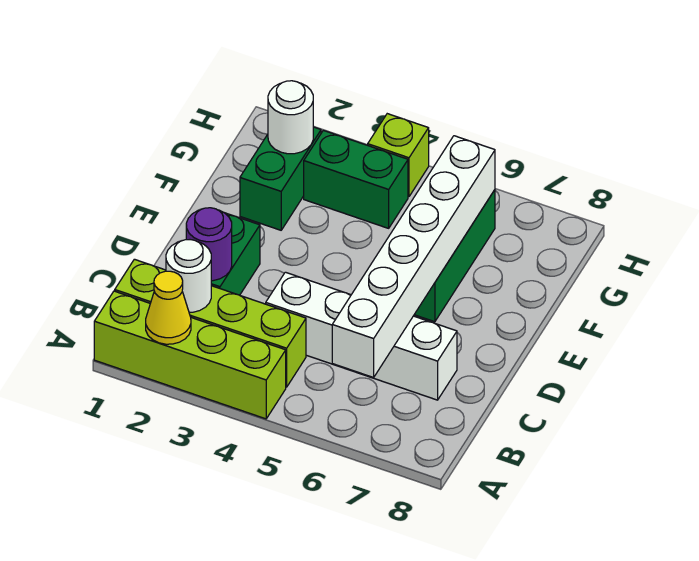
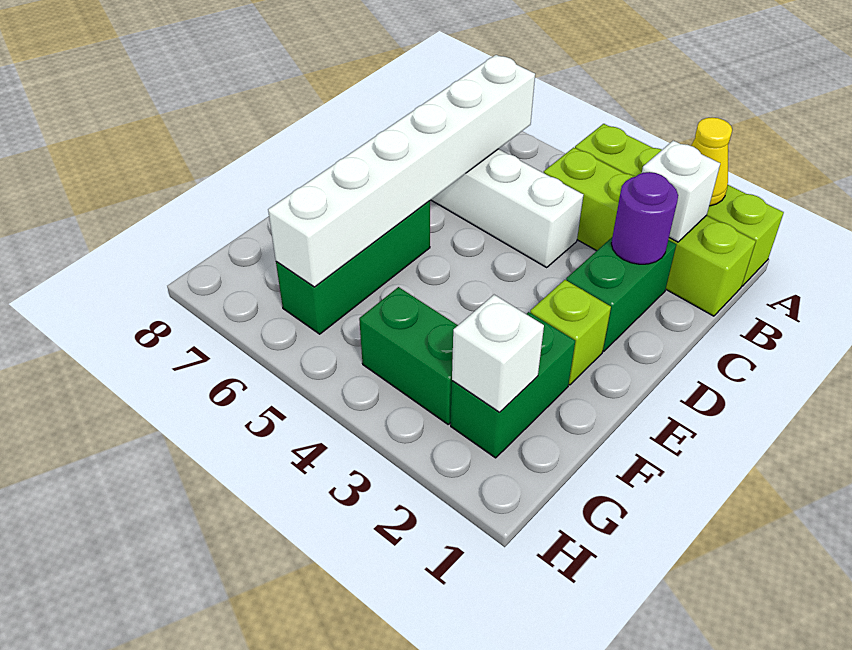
white 1x1 round brick [166,240,211,312] -> white 1x1 brick [642,141,720,242]
white 1x1 round brick [268,81,313,154] -> white 1x1 brick [452,295,544,412]
lime 1x1 brick [368,114,429,197] -> lime 1x1 brick moved to [530,280,611,385]

